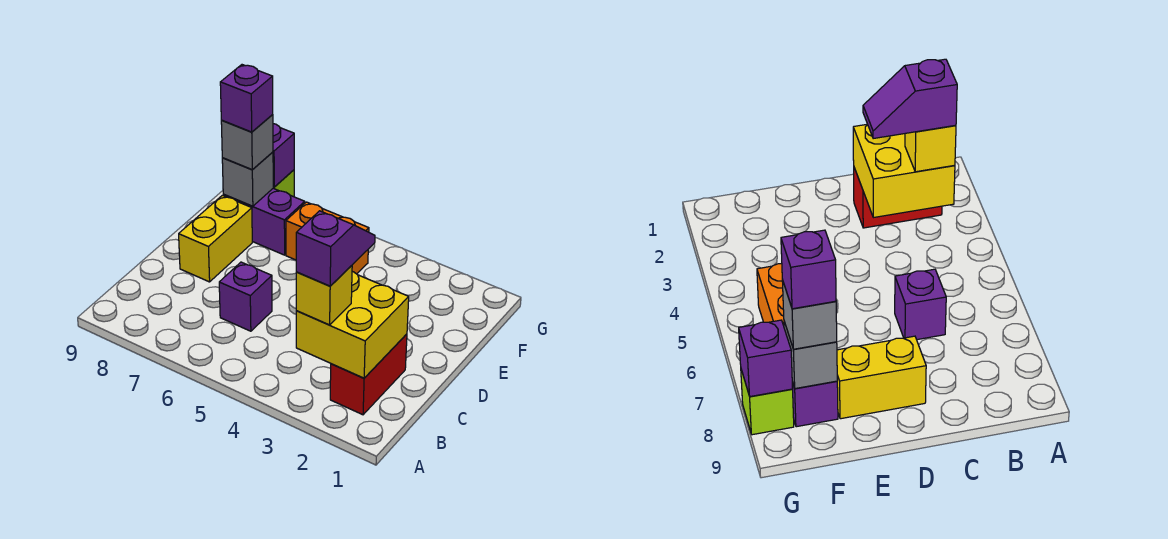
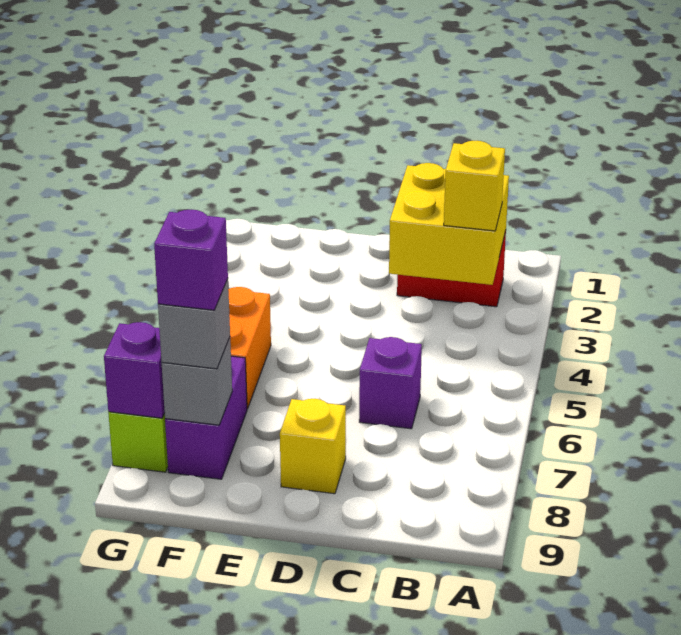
purple 1x2 slope [296,211,375,286] -> none
yellow 1x2 brick [179,195,252,282] -> yellow 1x1 brick [280,399,346,494]

